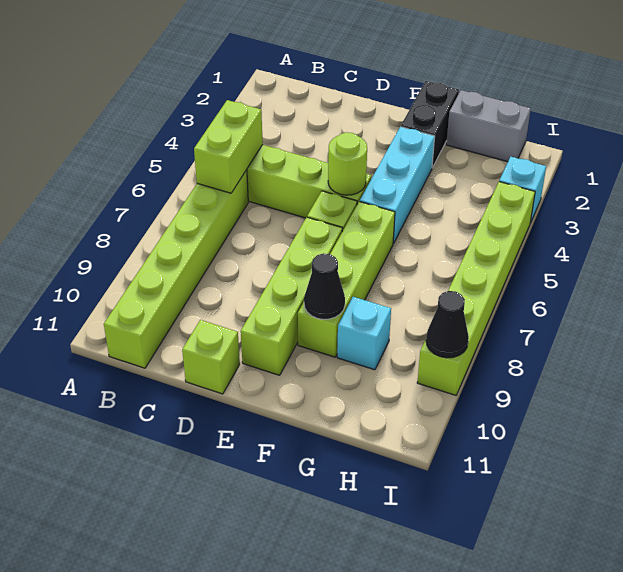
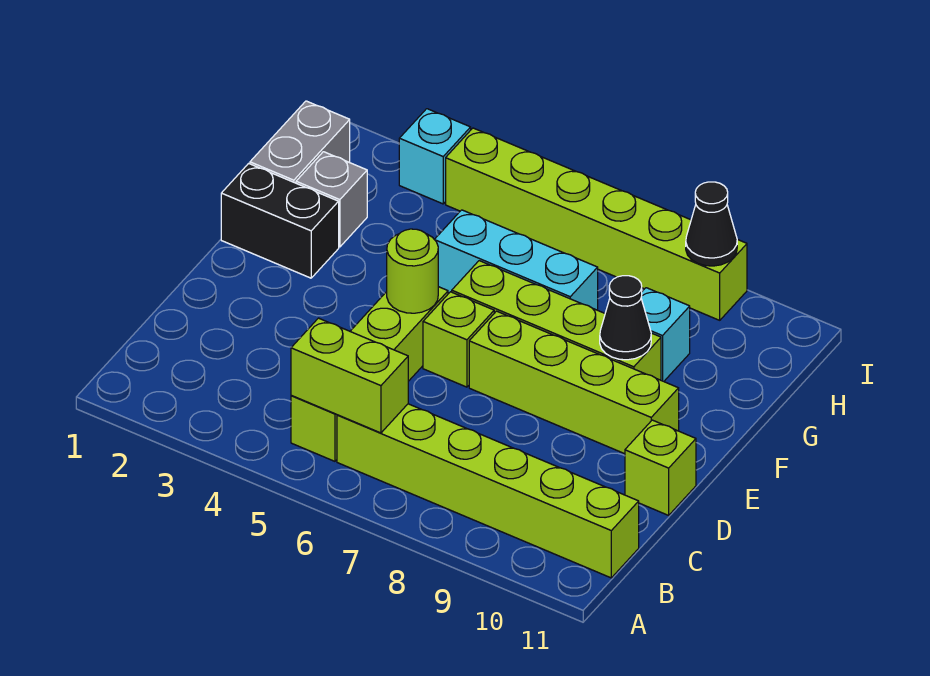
cyan 1x3 brick [360,127,435,244] -> cyan 1x3 brick moved to [434,210,598,310]
none -> grey 1x1 brick [296,152,367,247]

